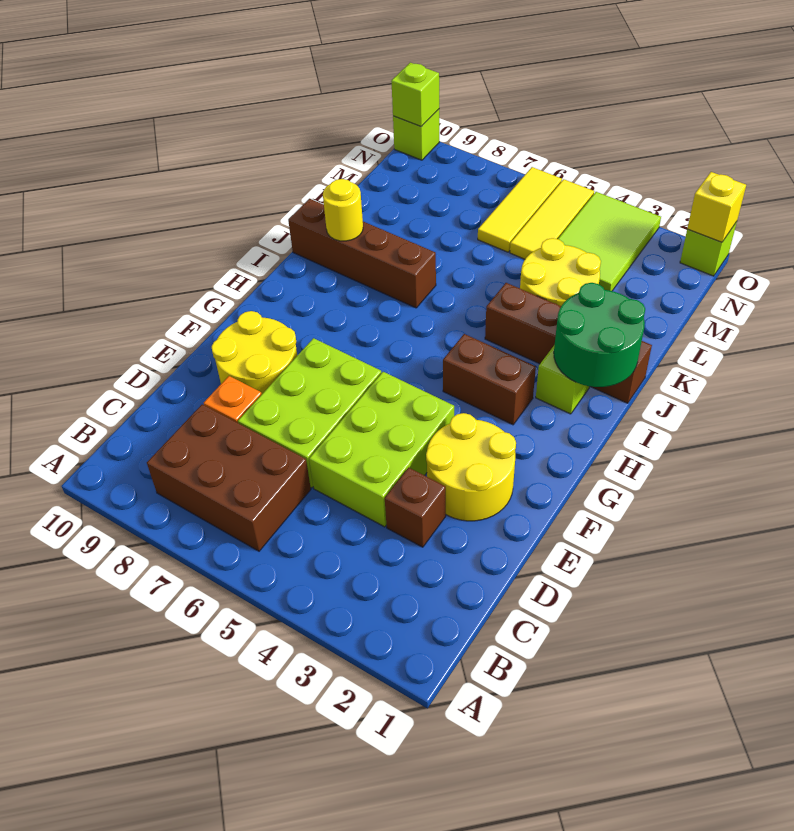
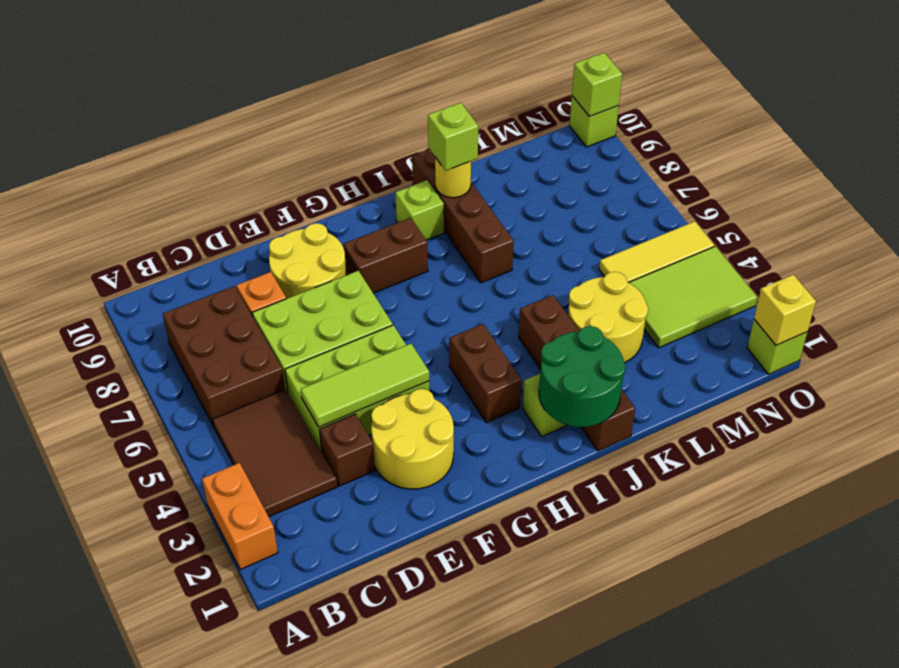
none -> orange 1x2 brick [202,463,278,570]
none -> brown 2x3 tile [213,389,337,517]
none -> lime 1x3 tile [301,344,429,427]
none -> brown 1x2 brick [344,218,428,293]
none -> lime 1x1 brick [395,180,444,240]
none -> lime 1x1 brick [428,103,478,171]
yellow 1x3 tile [478,167,562,252] -> none

